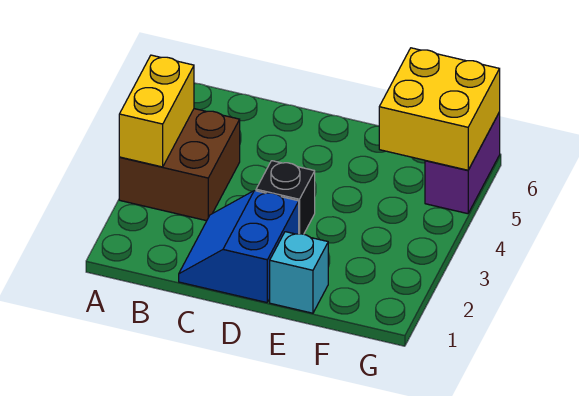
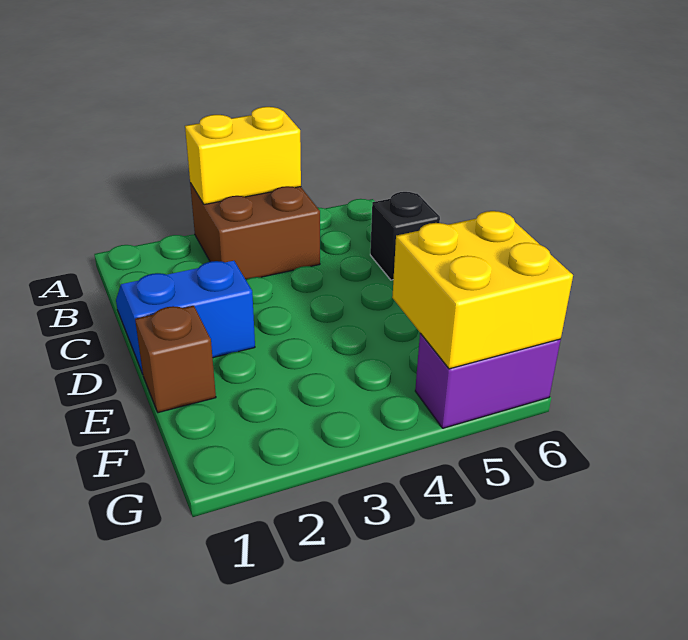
black 1x1 brick [256,161,315,234] -> black 1x1 brick moved to [370,192,440,280]
cyan 1x1 brick [270,232,328,313] -> brown 1x1 brick [135,306,216,413]

